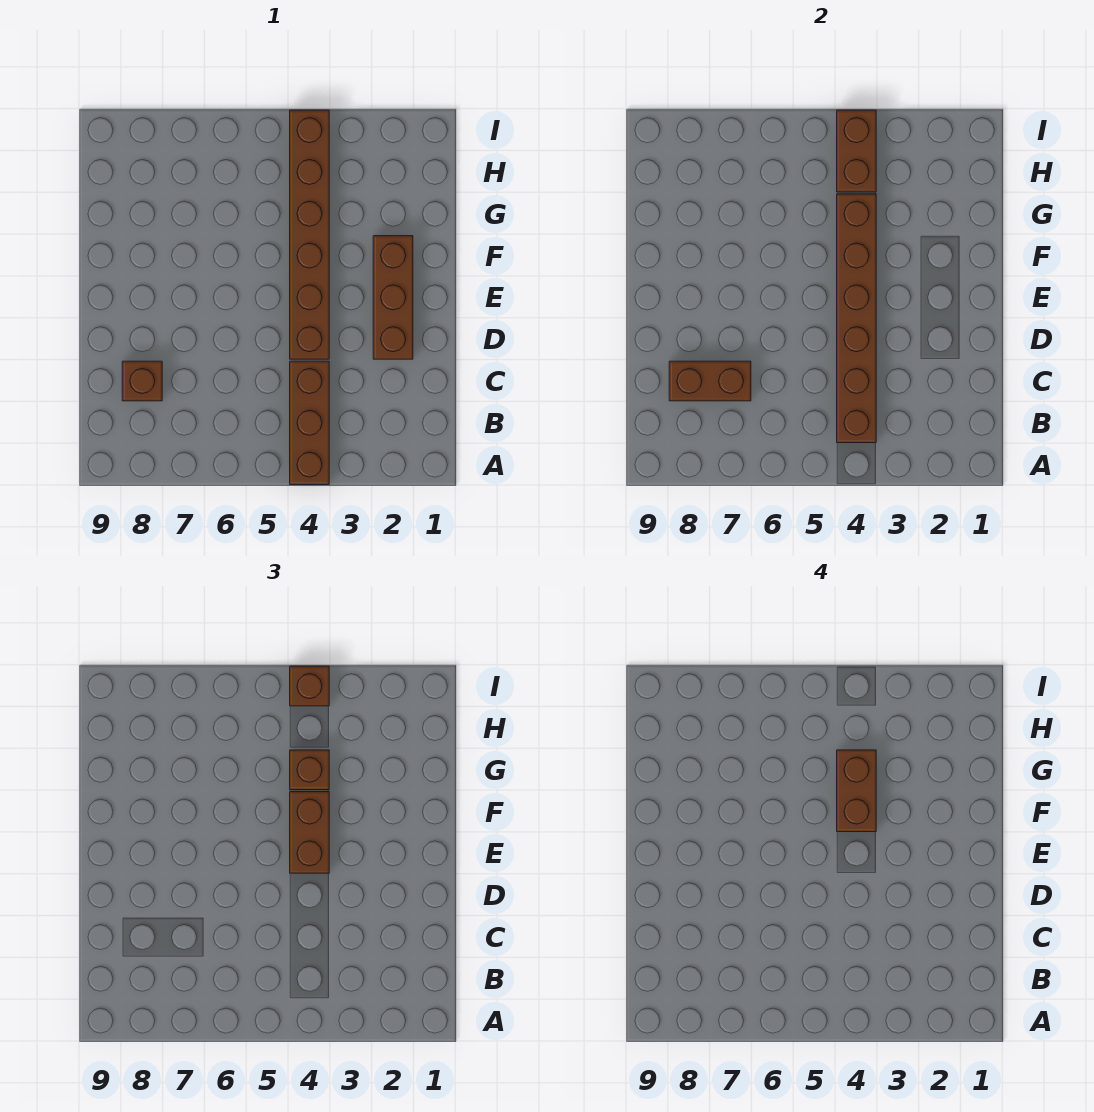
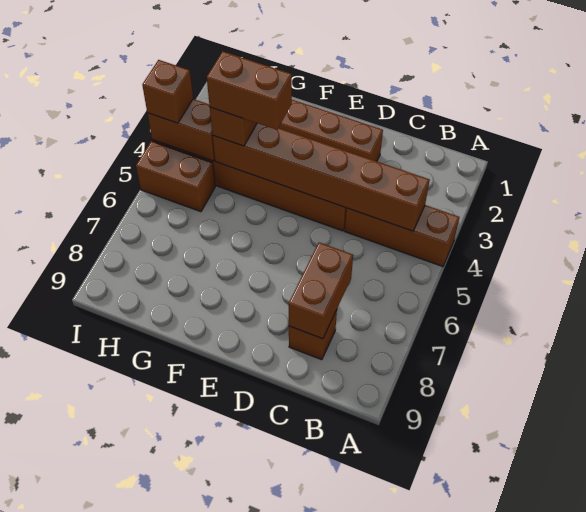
brown 1x2 brick [290,792,329,873] -> brown 1x2 brick moved to [136,141,215,212]

